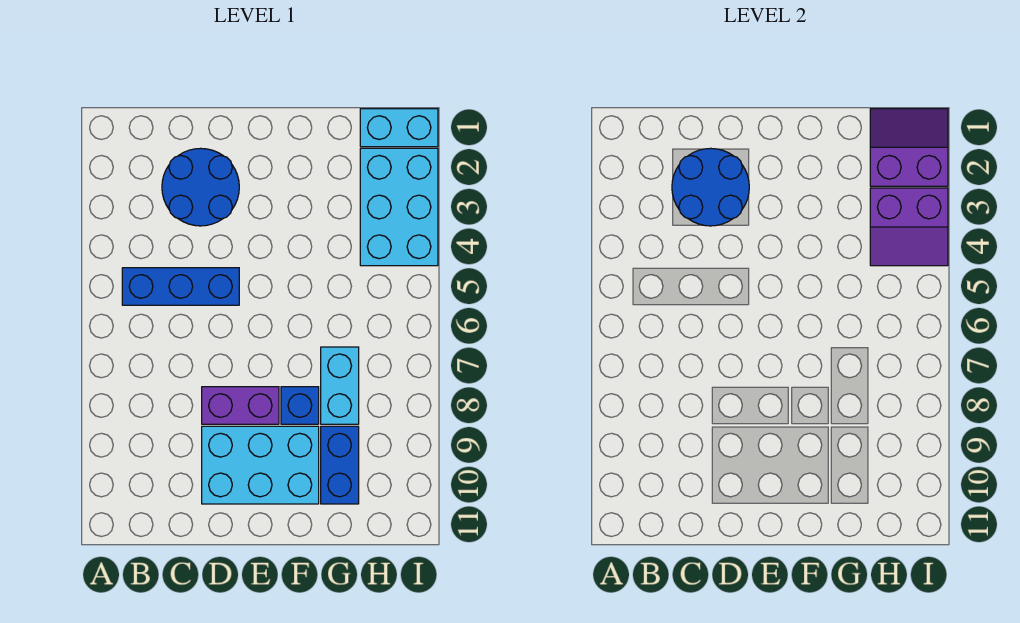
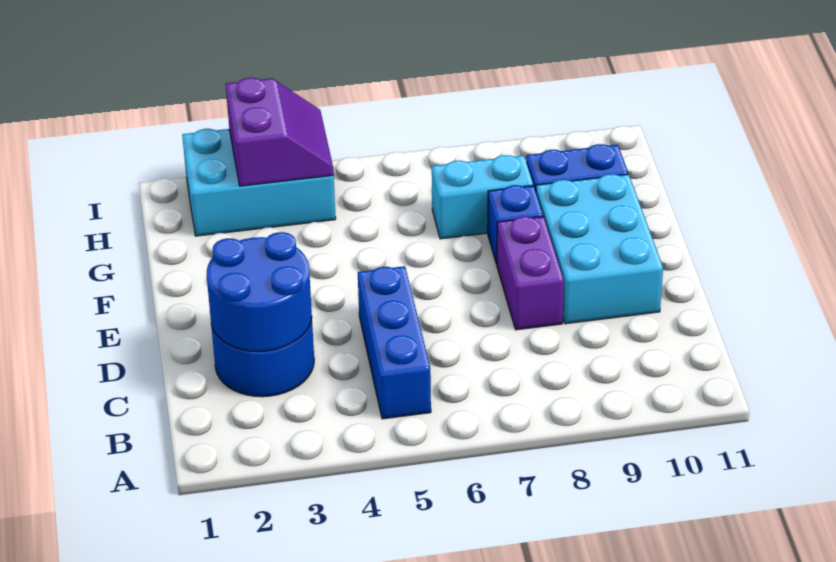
cyan 1x2 brick [360,109,438,147] -> none
purple 2x2 slope [870,109,948,186] -> none

